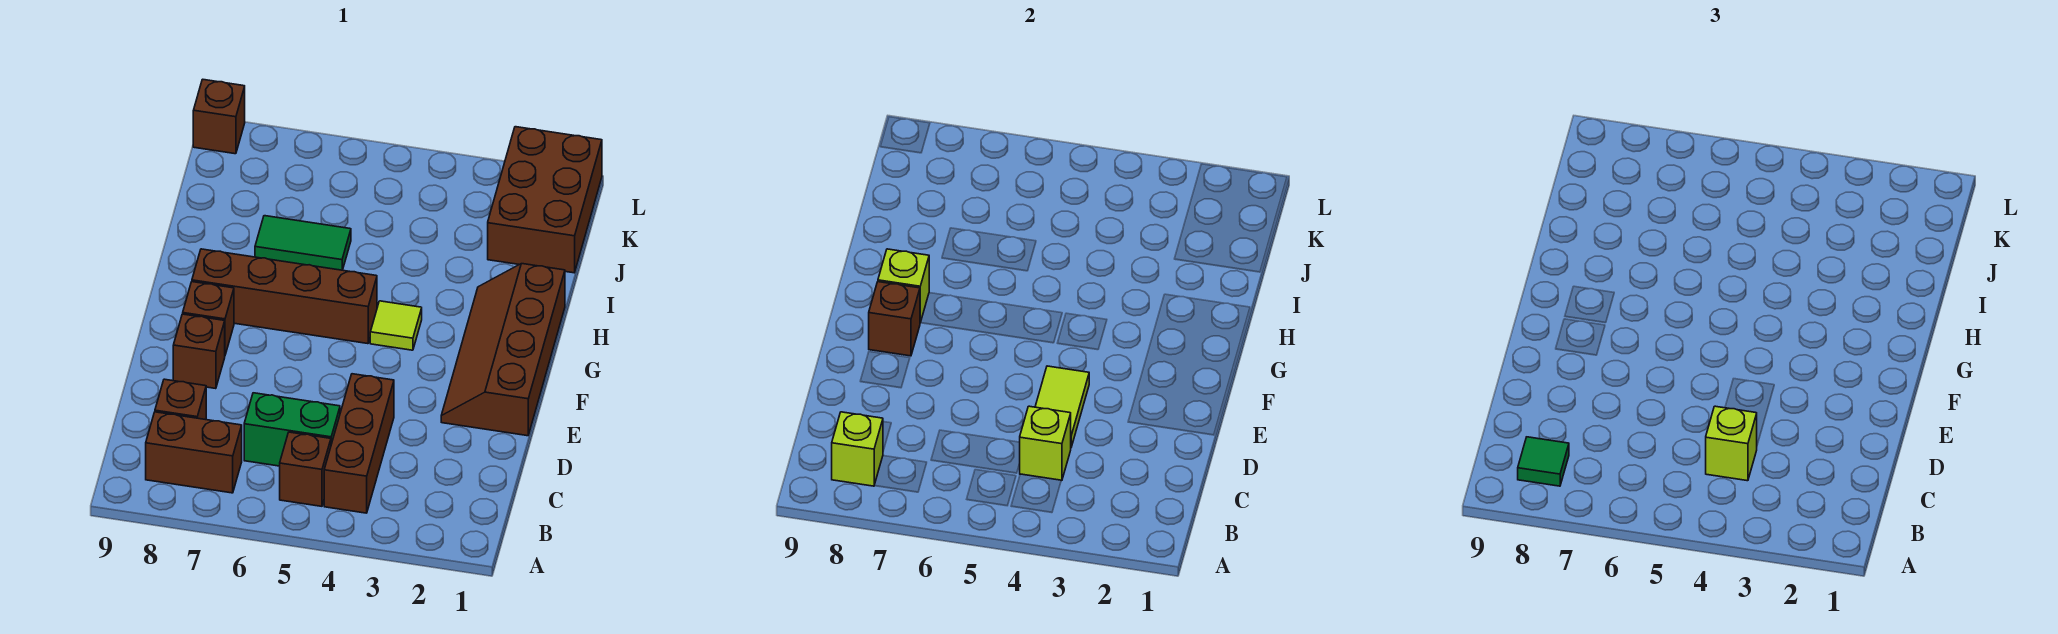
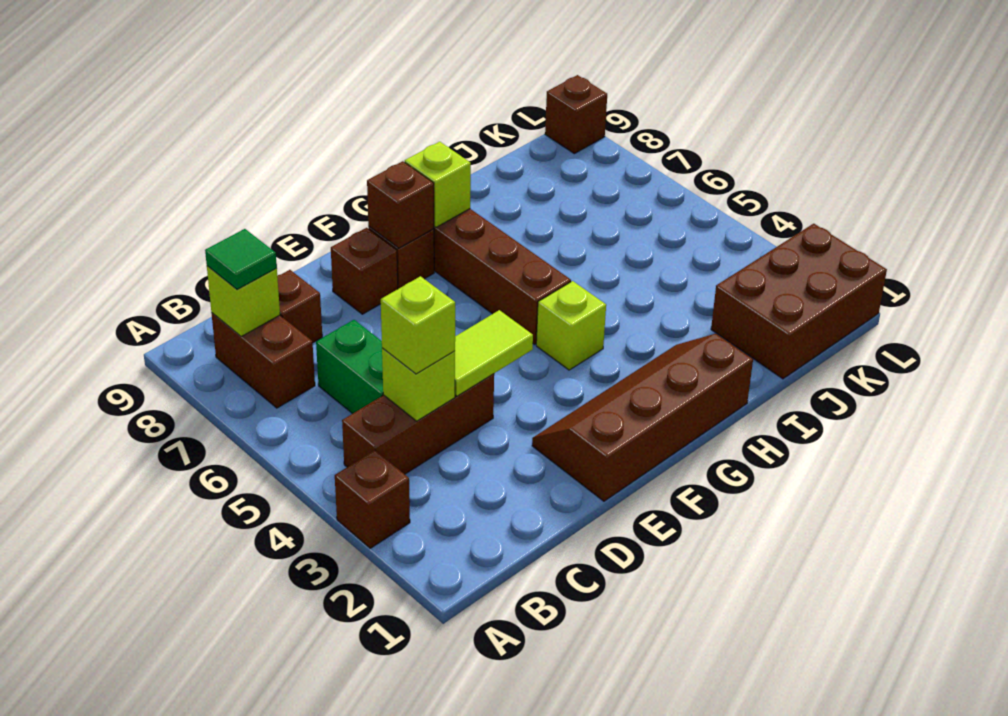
brown 1x1 brick [280,432,331,506] -> brown 1x1 brick moved to [335,450,410,548]
lime 1x1 tile [370,301,422,350] -> lime 1x1 brick [536,281,606,370]
green 1x2 tile [255,216,351,270] -> none

